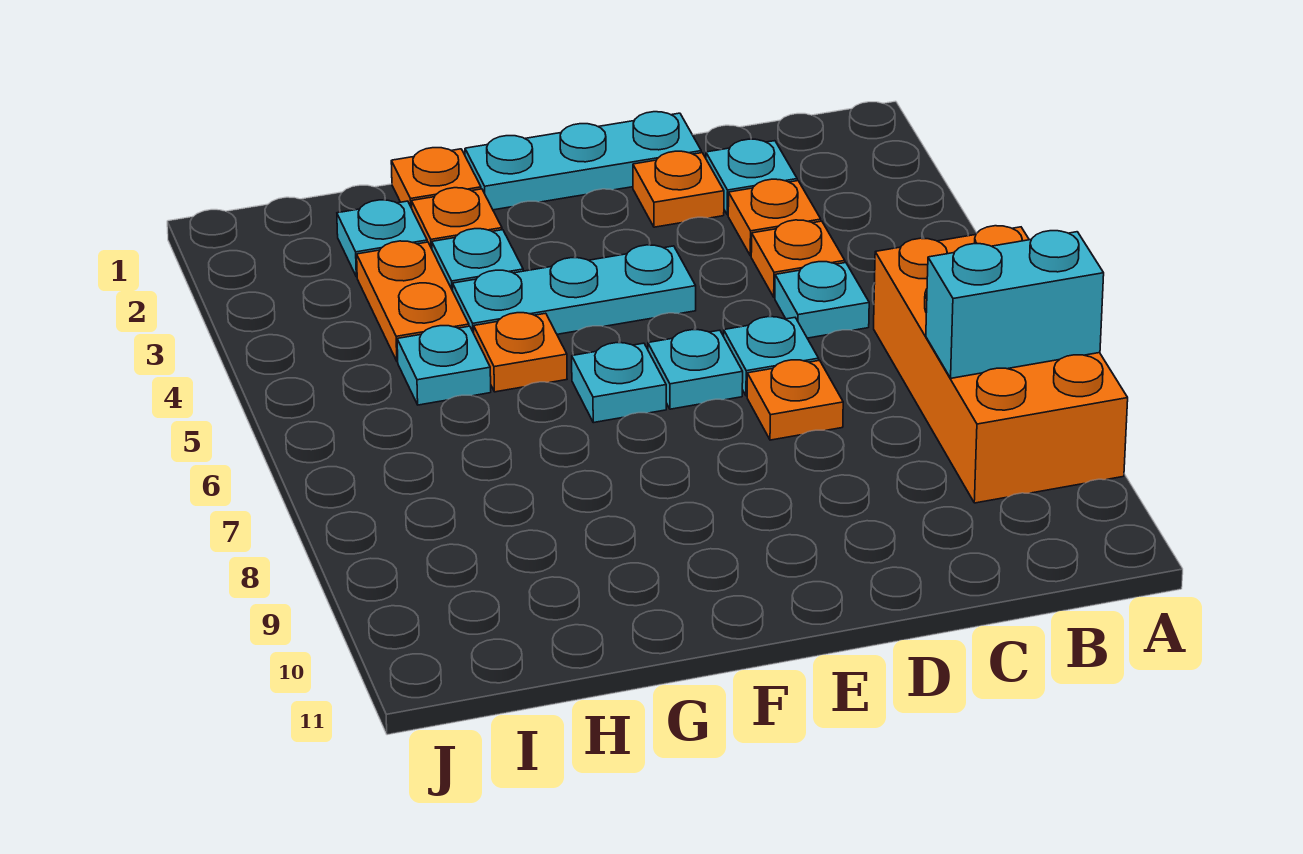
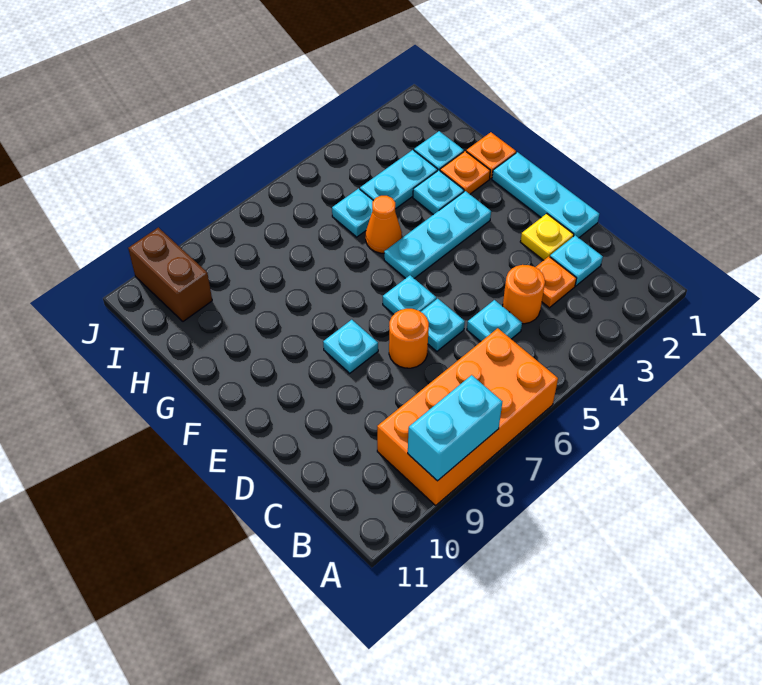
cyan 1x2 brick [926,231,1104,378] -> cyan 1x2 brick turned to [408,375,502,481]
orange 1x1 plate [751,220,845,297] -> orange 1x1 round brick [503,265,545,324]
orange 1x1 plate [633,151,724,227] -> yellow 1x1 plate [520,214,574,260]
orange 1x1 plate [747,360,843,440] -> orange 1x1 round brick [389,309,429,368]
cyan 1x3 plate [453,245,696,334] -> cyan 1x3 plate turned to [384,191,491,279]
cyan 1x1 plate [572,343,666,423] -> cyan 1x1 plate moved to [323,320,378,373]
orange 1x1 plate [474,313,567,392] -> orange 1x1 cone [366,196,402,253]
orange 1x2 plate [357,241,469,362] -> cyan 1x2 plate [360,150,438,209]
none -> brown 1x2 brick [128,227,212,321]

